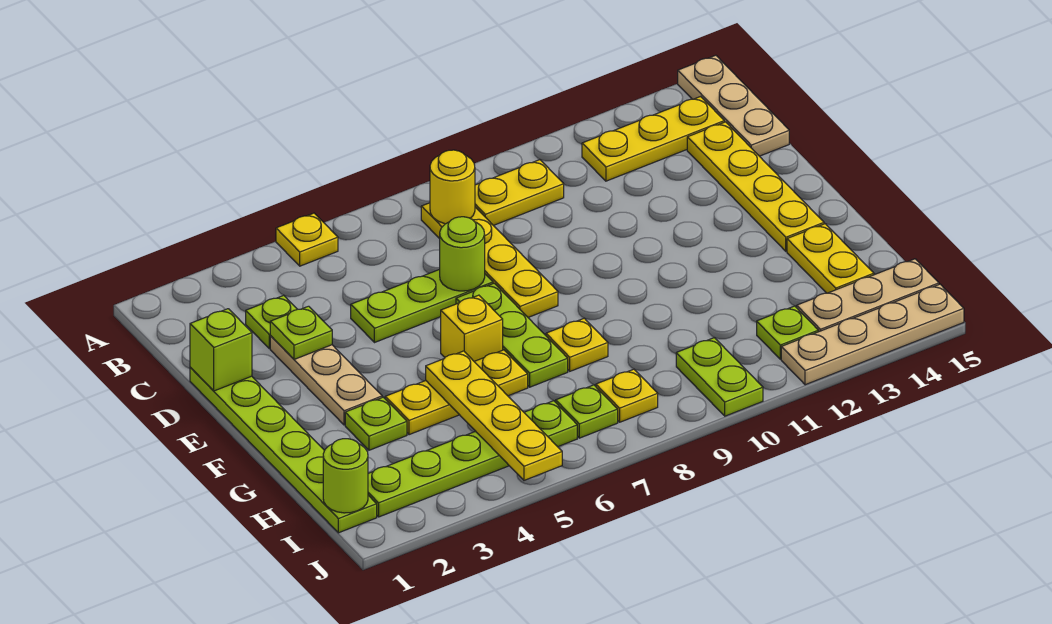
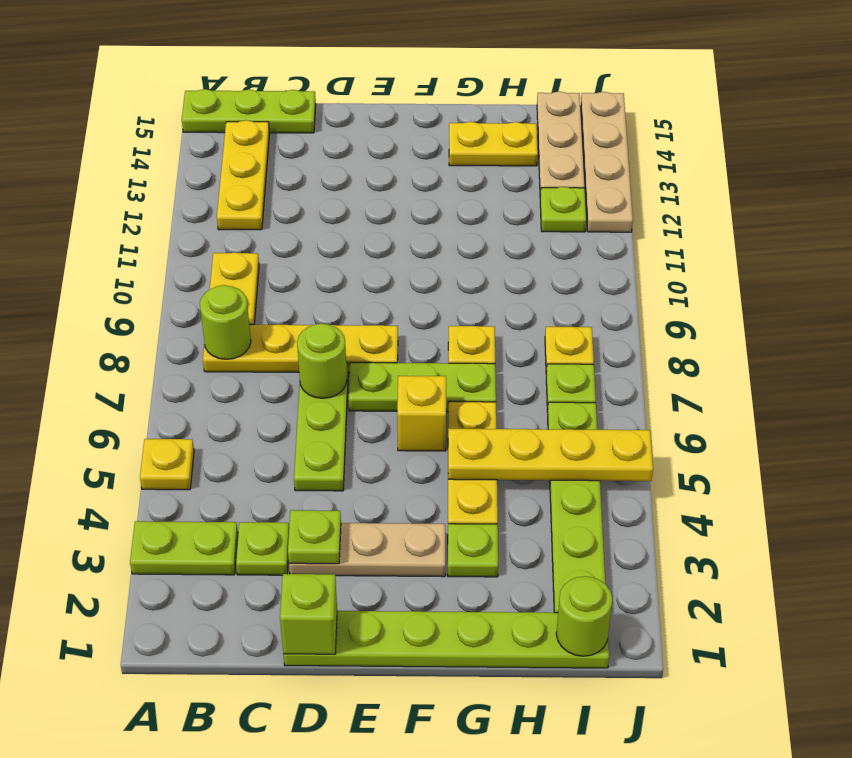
tan 1x3 plate [678,55,789,156] -> lime 1x3 plate [182,89,316,133]
yellow 1x1 round brick [430,150,475,224] -> lime 1x1 round brick [200,285,251,359]
yellow 1x4 plate [687,122,824,251] -> none
lime 1x2 plate [676,338,763,416] -> lime 1x2 plate moved to [130,521,238,575]

